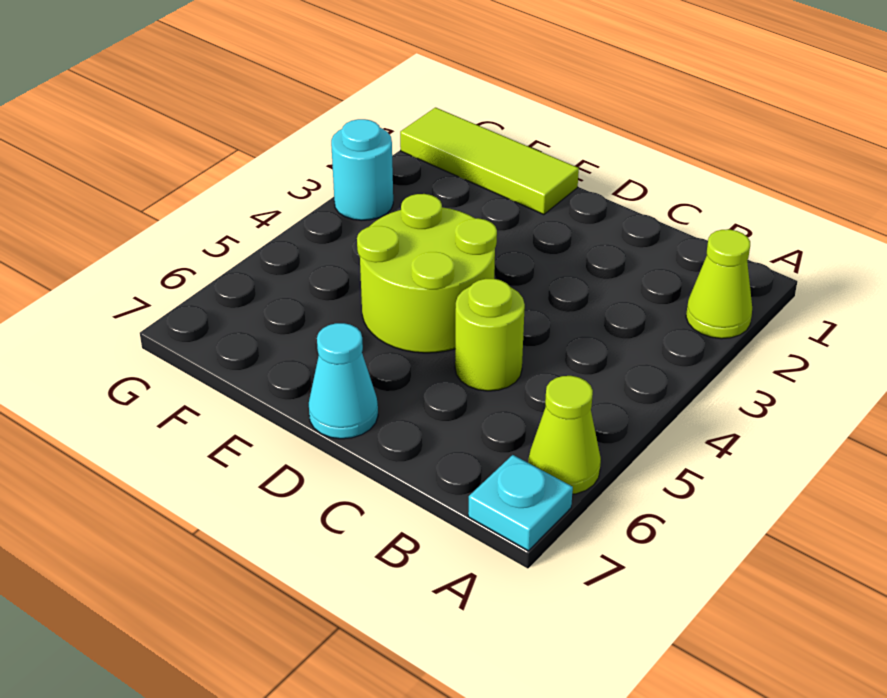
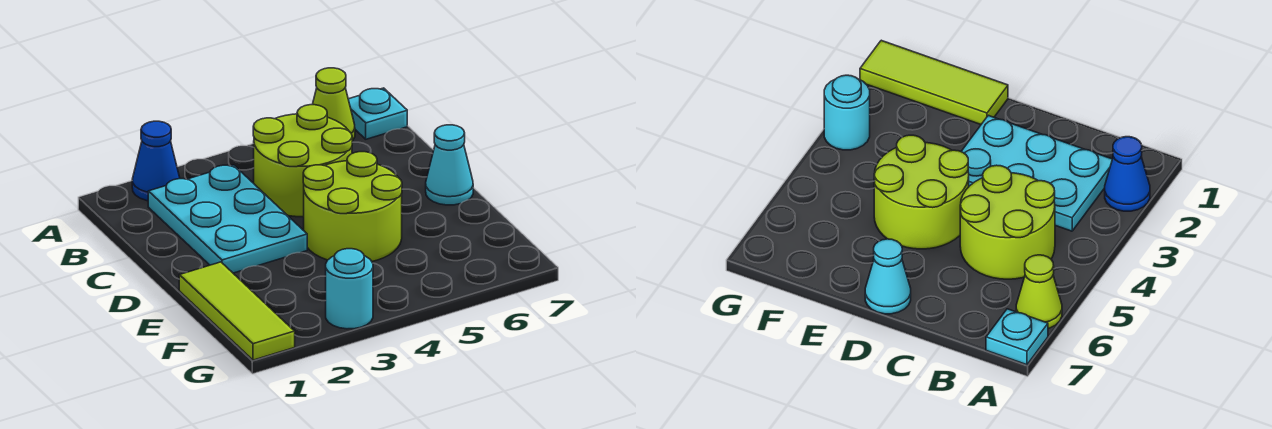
lime 1x1 cone [686,229,752,339] -> blue 1x1 cone [132,121,180,201]
none -> cyan 2x3 plate [148,165,307,273]
lime 1x1 round brick [455,279,525,391] -> lime 2x2 round brick [253,105,352,217]

